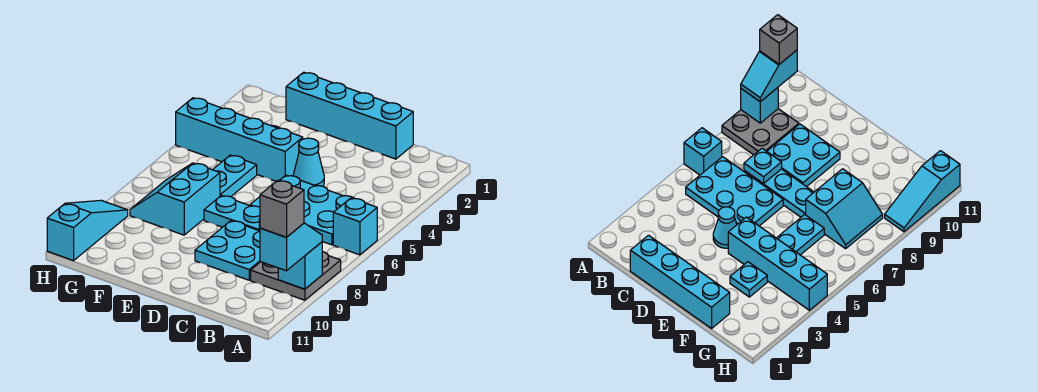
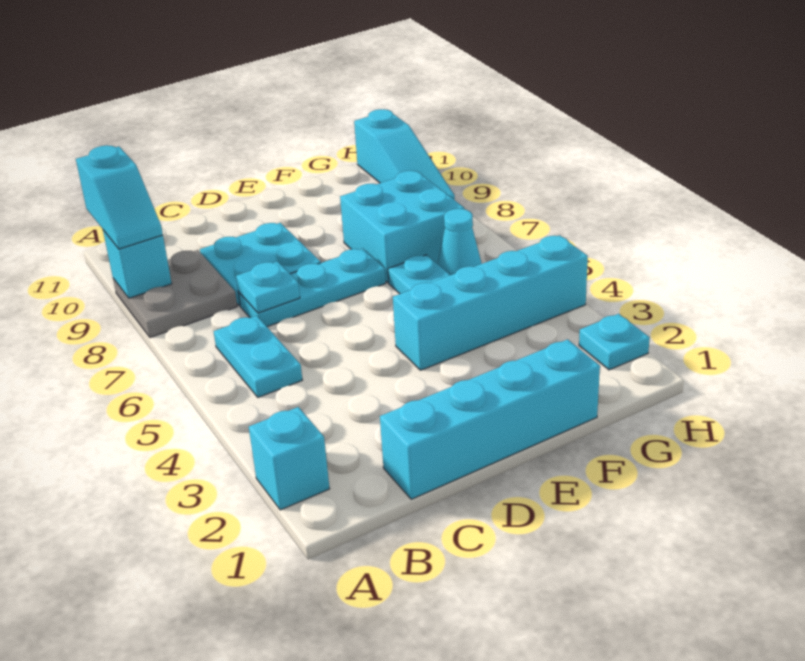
cyan 1x1 brick [333,198,377,255] -> cyan 1x1 brick moved to [249,407,330,510]
grey 1x1 brick [260,180,304,237] -> none
cyan 2x3 plate [250,175,354,245] -> cyan 1x2 plate [214,316,302,397]
cyan 1x1 cone [293,138,324,186] -> cyan 1x1 cone moved to [437,209,482,275]
cyan 1x1 plate [730,262,767,297] -> cyan 1x1 plate moved to [579,314,650,370]
cyan 2x2 slope [130,163,220,235] -> cyan 2x2 brick [340,171,464,283]

